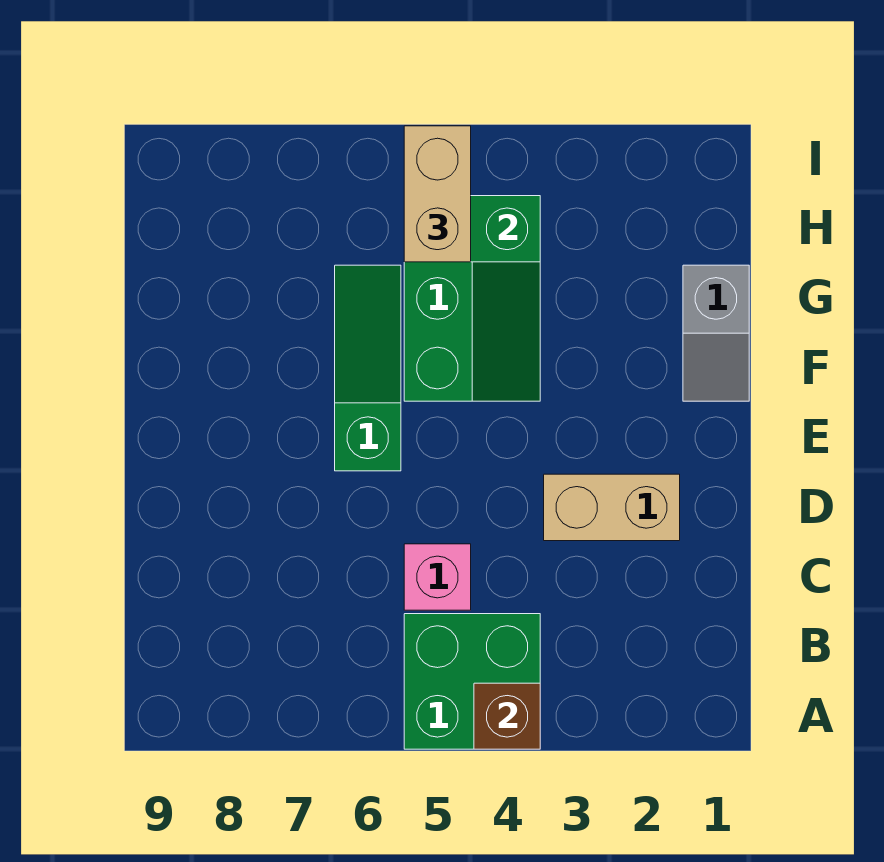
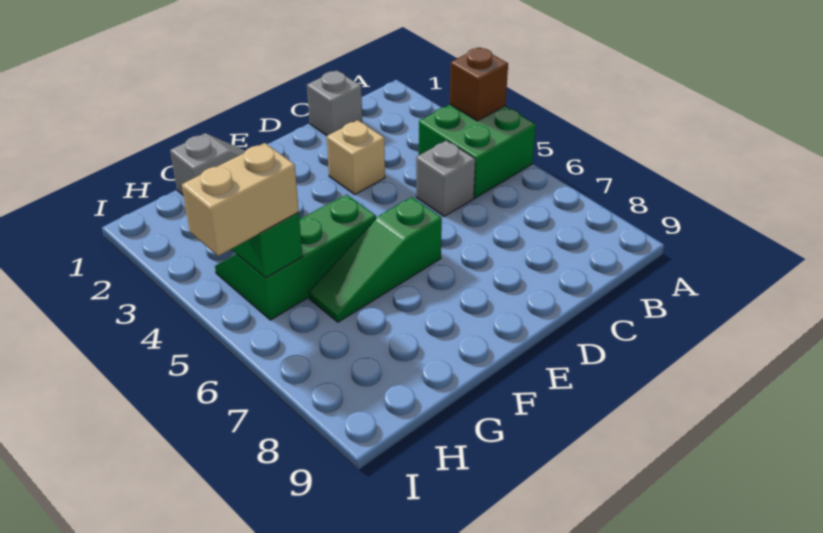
none -> grey 1x1 brick [307,70,362,136]
pink 1x1 brick [404,544,471,610] -> grey 1x1 brick [416,140,475,217]
tan 1x2 brick [544,474,680,541] -> tan 1x1 brick [327,120,385,194]

